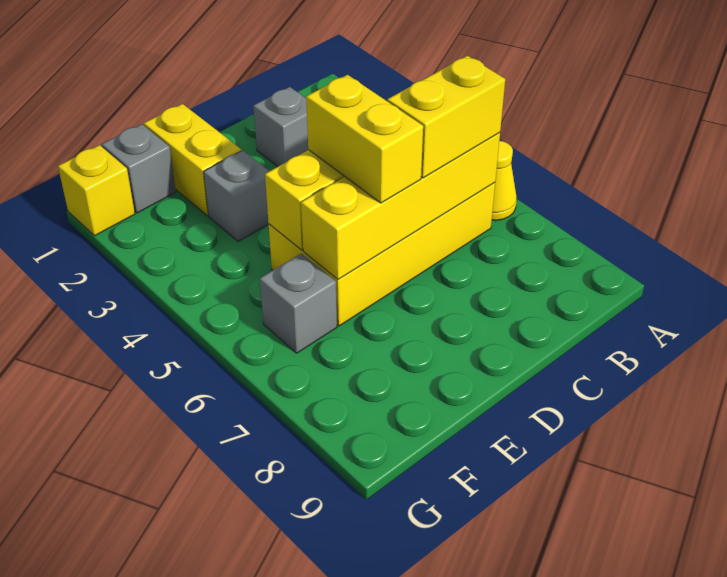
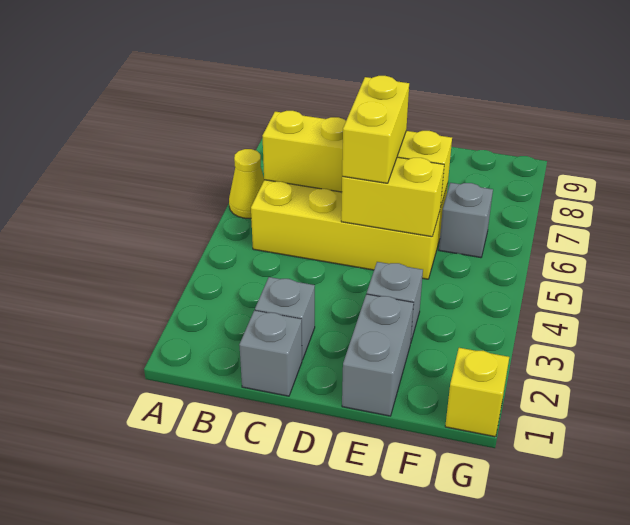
yellow 1x2 brick [387,56,505,178] -> none
yellow 1x2 brick [144,104,241,216] -> grey 1x2 brick [342,294,414,416]
grey 1x1 brick [102,124,176,213] -> grey 1x1 brick moved to [239,310,302,396]

